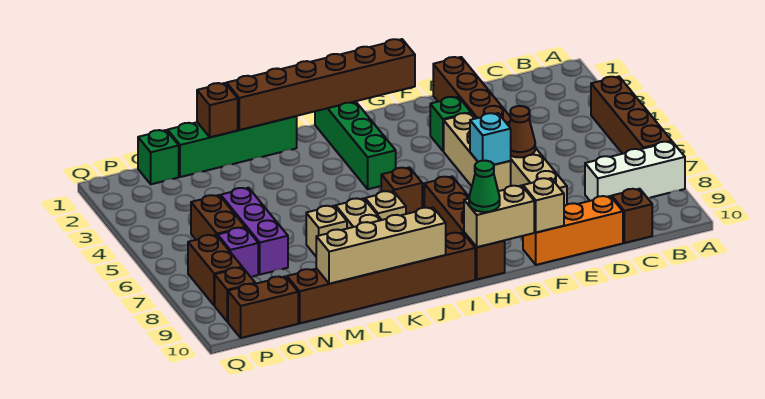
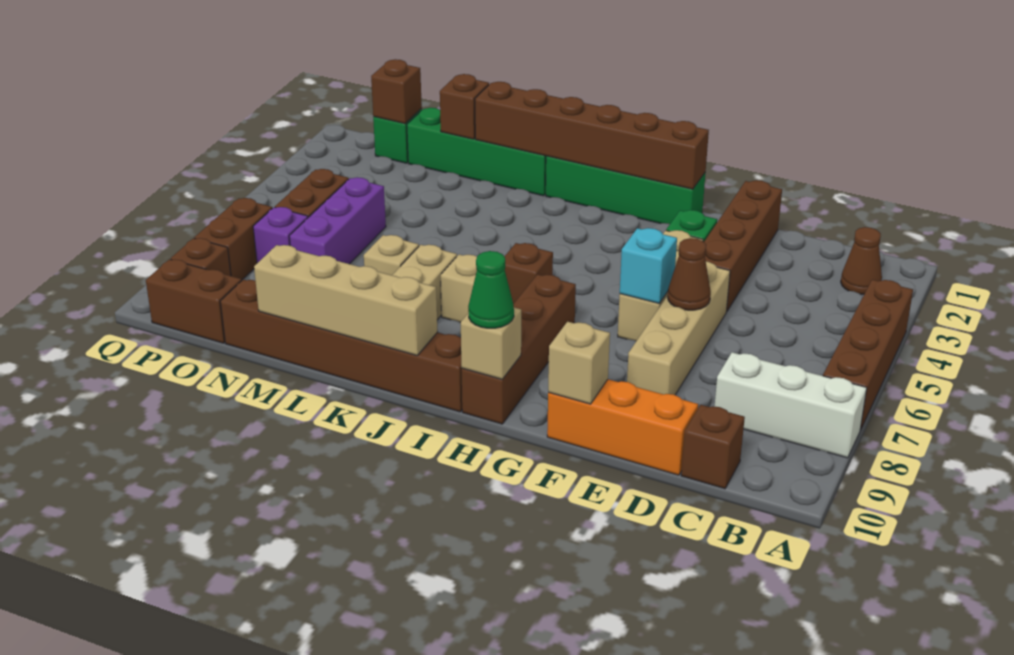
none -> brown 1x1 cone [841,227,882,295]
tan 1x2 brick [464,186,534,247] -> tan 1x1 brick [461,308,521,379]
green 1x4 brick [315,101,396,189] -> green 1x4 brick turned to [546,156,706,224]
none -> brown 1x1 brick [371,59,422,124]

